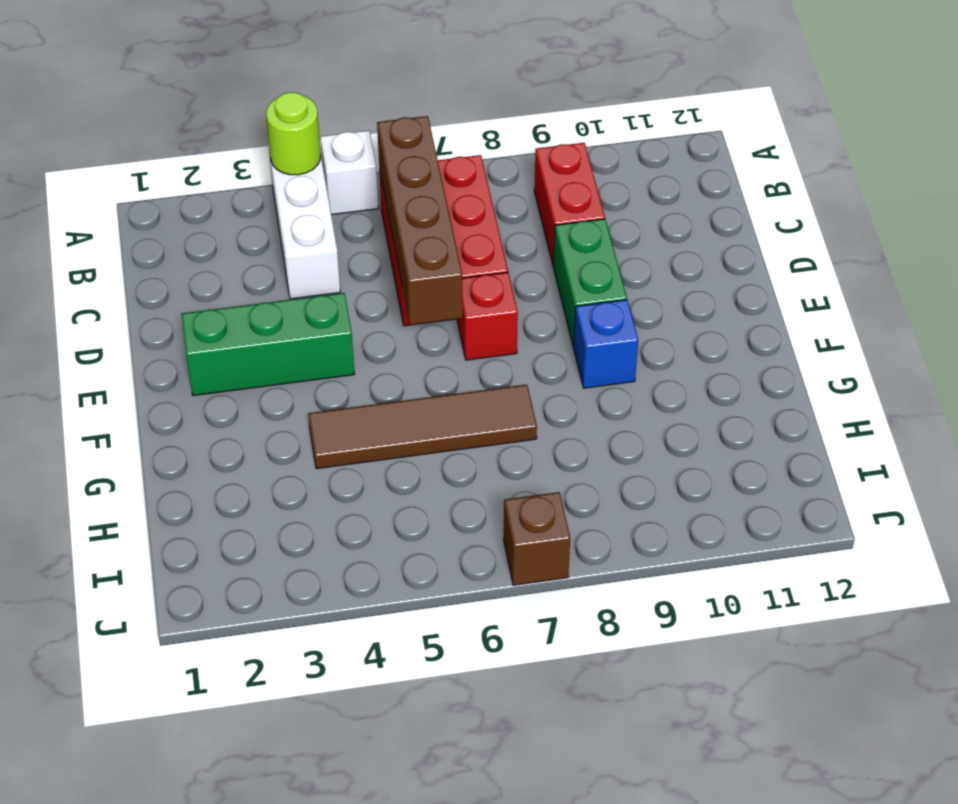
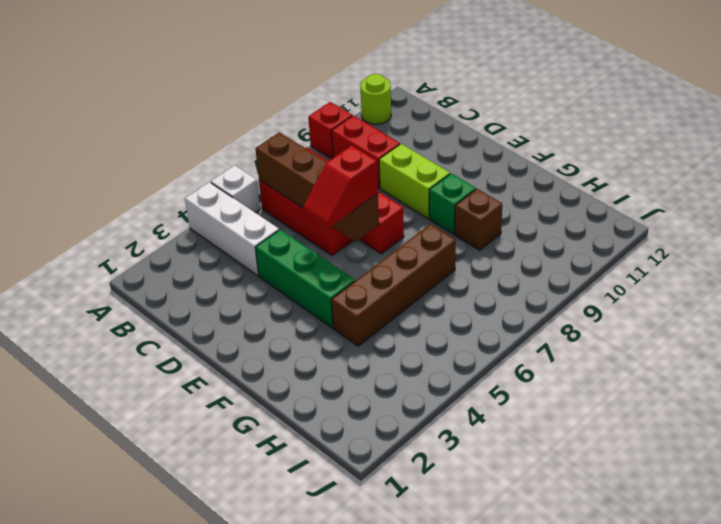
lime 1x1 round brick [266,92,321,175] -> lime 1x1 round brick moved to [360,74,391,124]
none -> red 1x1 brick [308,102,352,159]
green 1x2 brick [553,219,627,346] -> lime 1x2 brick [379,144,450,218]
green 1x3 brick [181,293,354,396] -> green 1x3 brick turned to [255,230,355,328]
none -> red 1x2 slope [303,146,378,229]
blue 1x1 brick [573,300,638,388] -> green 1x1 brick [429,173,476,234]
brown 1x4 tile [308,385,537,469] -> brown 1x4 brick [331,224,456,346]
brown 1x1 brick [504,492,570,585] -> brown 1x1 brick moved to [455,189,502,250]

